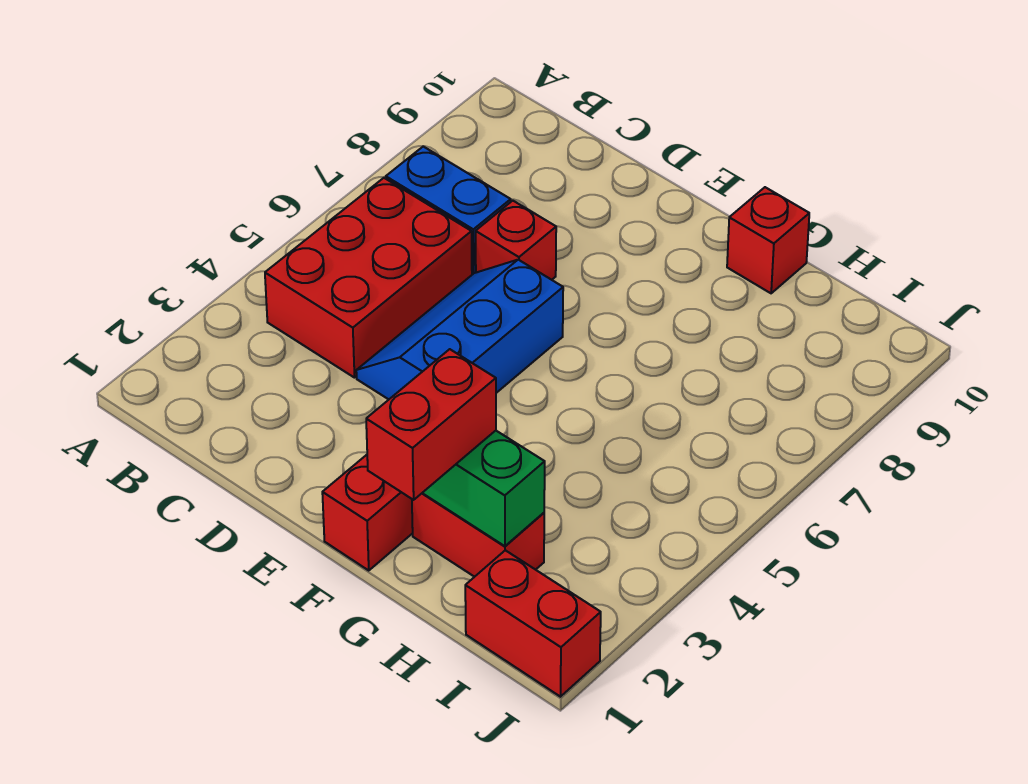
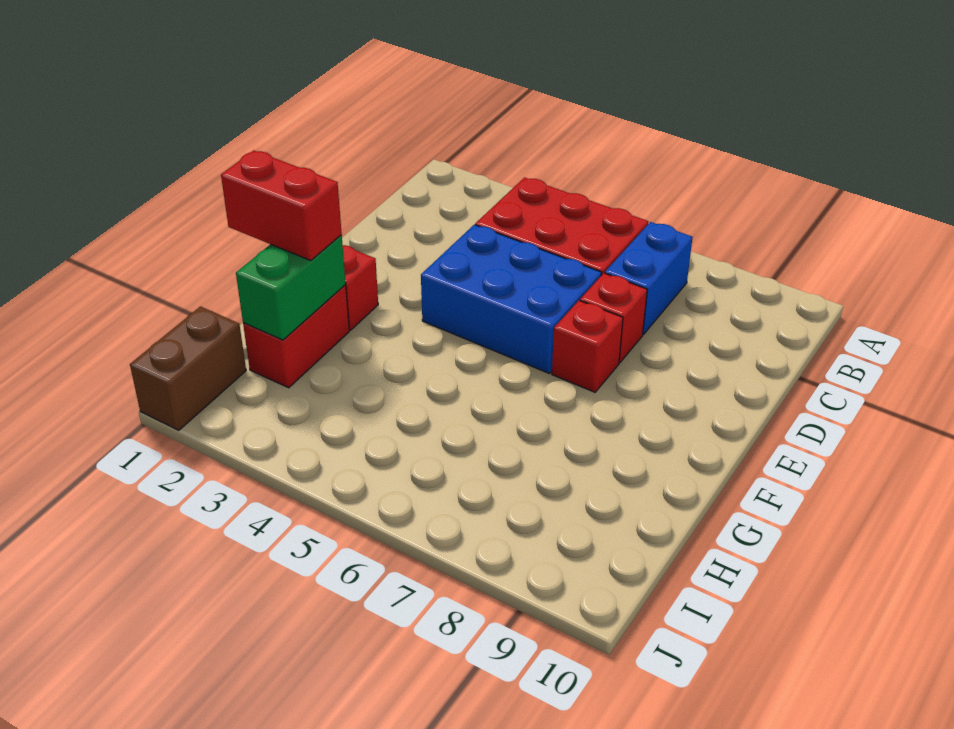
blue 2x3 slope [356,260,563,399] -> blue 2x3 brick [421,225,602,374]
red 1x1 brick [727,187,809,293] -> red 1x1 brick moved to [552,301,623,392]
red 1x2 brick [465,550,601,697] -> brown 1x2 brick [130,307,246,430]

